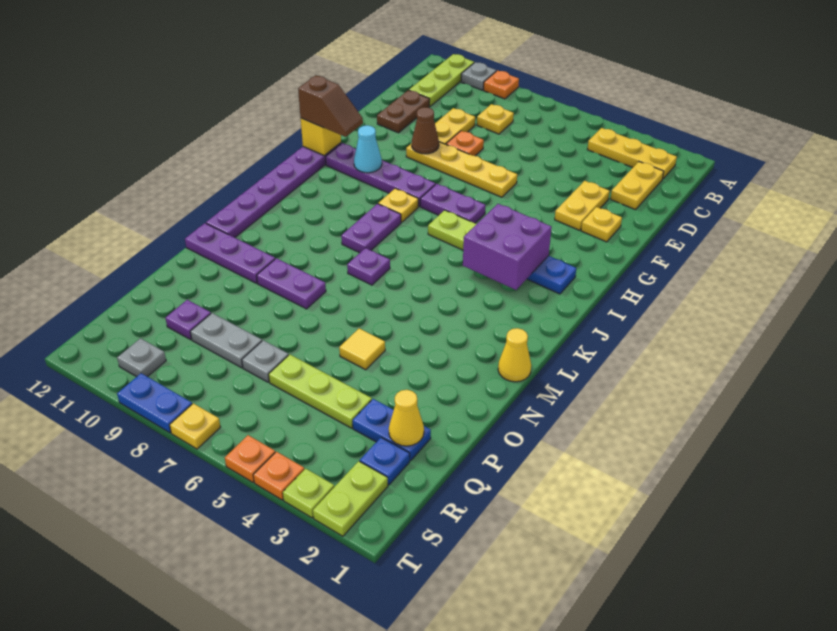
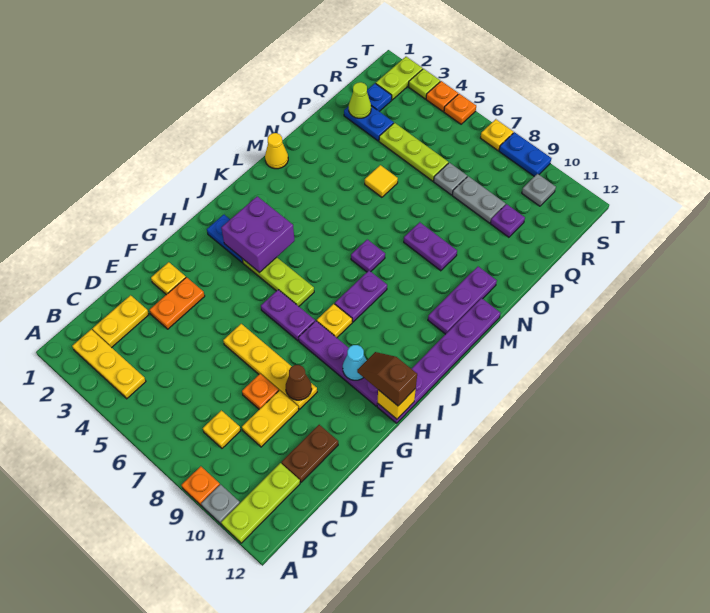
yellow 1x2 plate [555,181,610,230] -> orange 1x2 plate [150,277,205,329]
purple 1x3 plate [185,223,275,283] -> purple 1x3 plate turned to [428,267,497,334]
yellow 1x1 cone [389,390,424,446] -> lime 1x1 cone [349,82,371,118]

